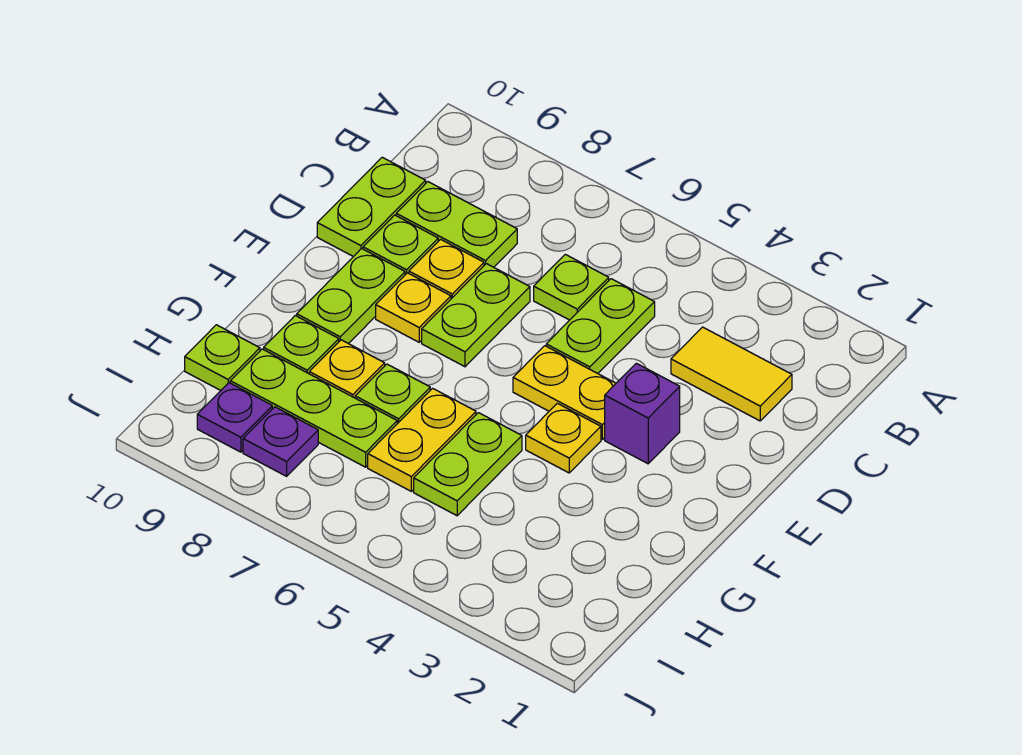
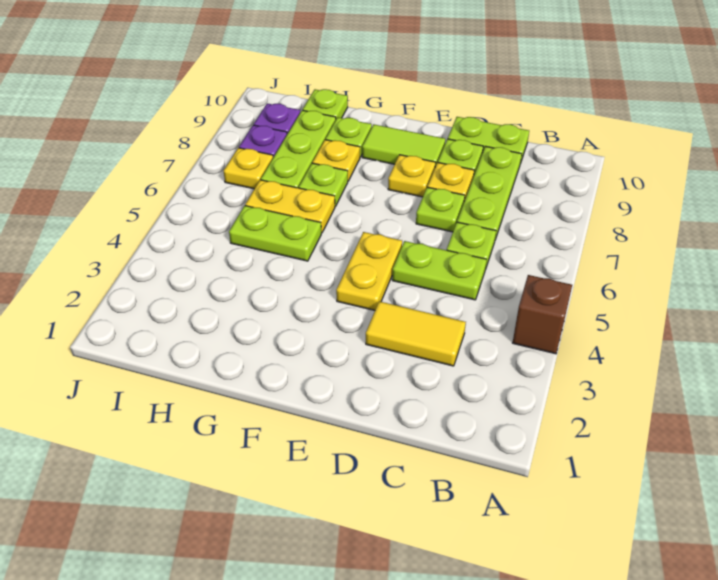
none -> brown 1x1 brick [513,275,572,354]
yellow 1x2 tile [671,327,792,421] -> yellow 1x2 tile turned to [366,301,466,366]
lime 1x2 plate [396,182,517,267] -> lime 1x3 plate [457,146,522,239]
lime 1x2 plate [422,264,530,367] -> lime 1x1 plate [416,187,465,232]
purple 1x1 brick [605,363,680,464] -> none
lime 1x2 plate [297,249,405,344] -> lime 1x2 tile [362,124,445,167]
yellow 1x1 plate [526,403,601,473] -> yellow 1x1 plate moved to [224,148,273,189]

